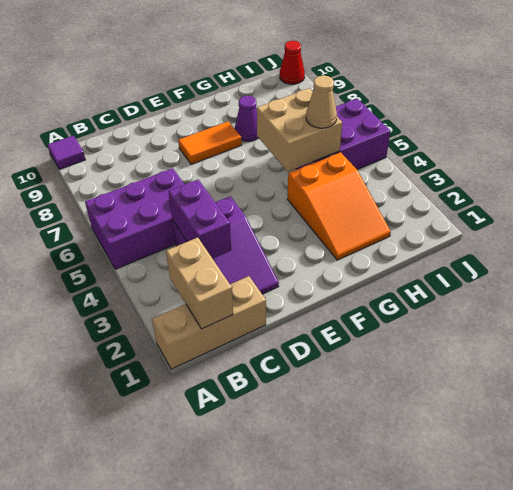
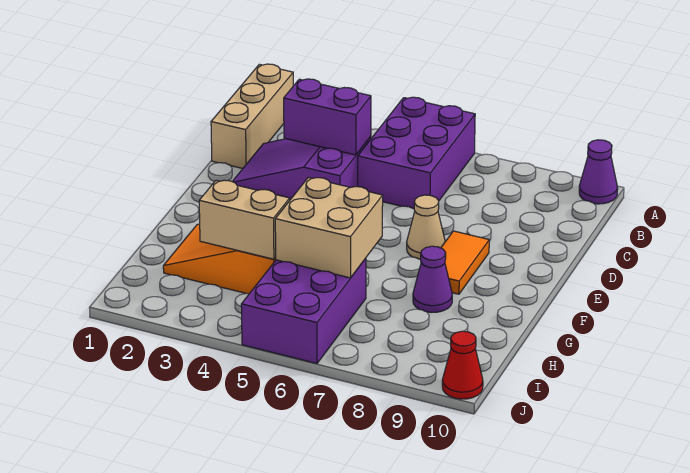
purple 1x1 tile [48,136,85,169] -> purple 1x1 cone [579,140,618,204]
tan 1x2 brick [166,238,233,329] -> tan 1x2 brick moved to [199,180,290,259]
tan 1x1 cone [306,75,337,128] -> tan 1x1 cone moved to [407,195,445,260]

